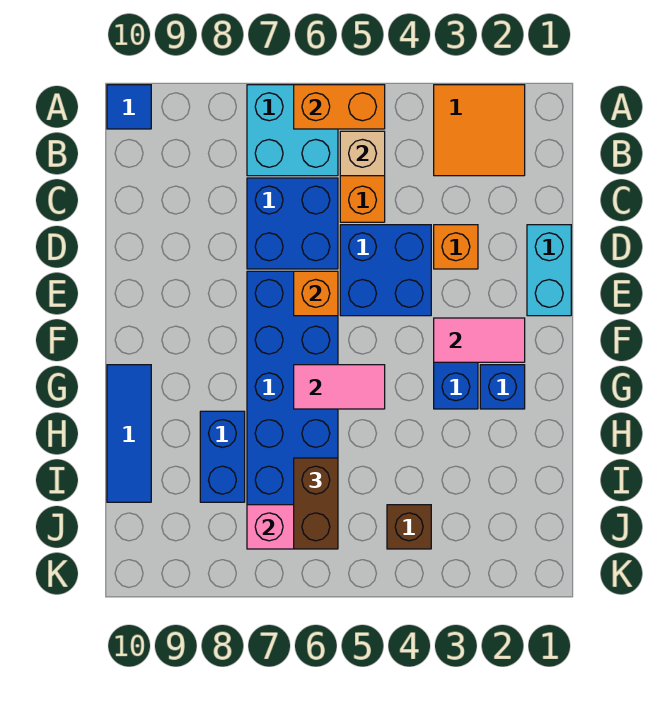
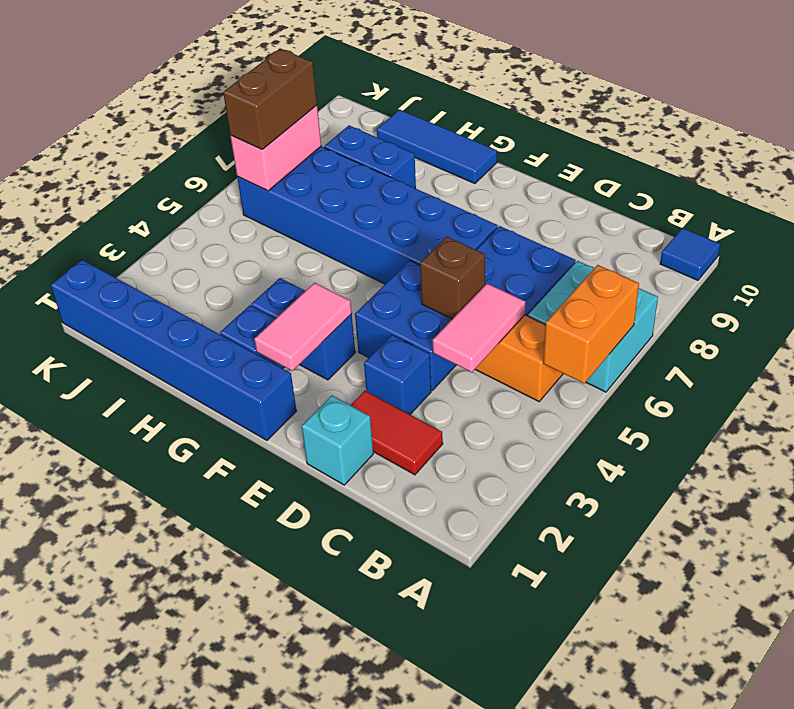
orange 2x2 tile [434,85,525,176] -> none
tan 1x1 brick [340,131,385,176] -> none
none -> red 1x2 tile [351,391,443,475]
cyan 1x2 brick [527,225,571,316] -> cyan 1x1 brick [302,396,373,485]
orange 1x1 brick [434,225,478,269] -> blue 1x1 brick [364,335,431,414]
orange 1x1 brick [294,271,338,316] -> none
none -> blue 1x6 brick [51,260,296,440]
pink 1x2 tile [294,365,385,409] -> pink 1x2 tile moved to [433,283,525,372]
brown 1x2 brick [294,458,338,549] -> brown 1x2 brick turned to [223,49,317,150]
brown 1x1 brick [387,505,431,549] -> brown 1x1 brick moved to [420,237,485,319]

